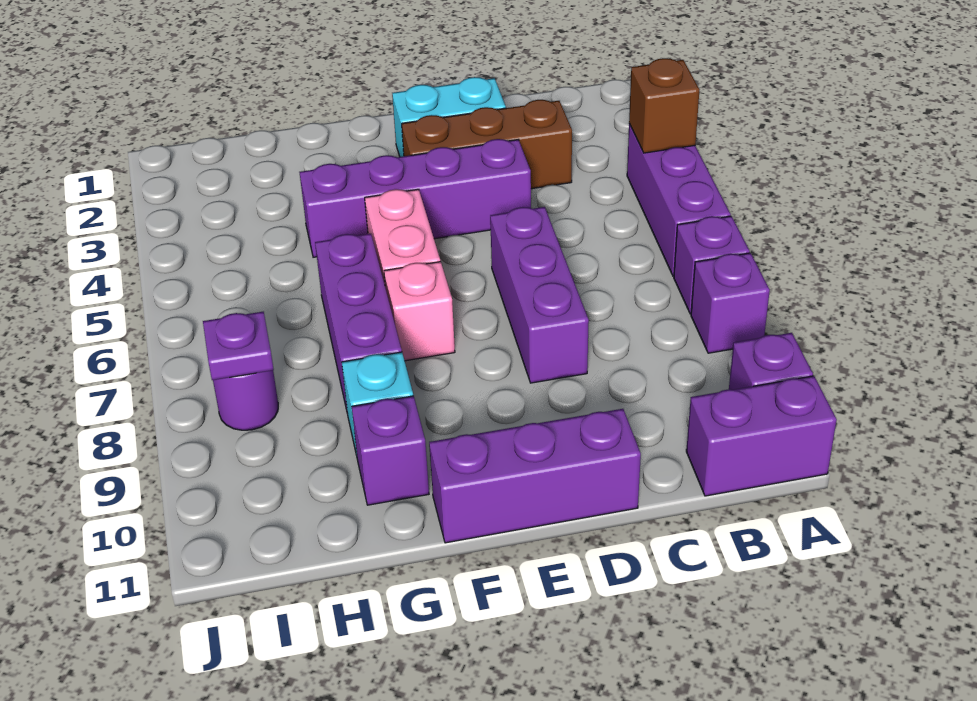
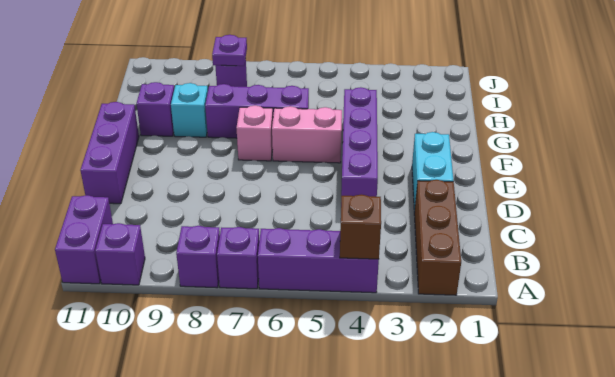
brown 1x3 brick [402,100,572,189] -> brown 1x3 brick moved to [414,180,461,295]
purple 1x3 brick [490,207,589,383] -> none

